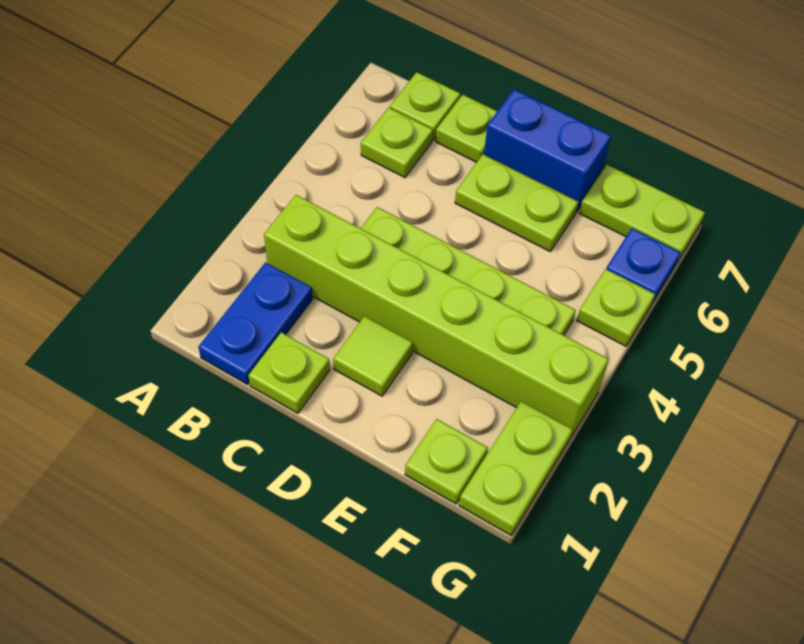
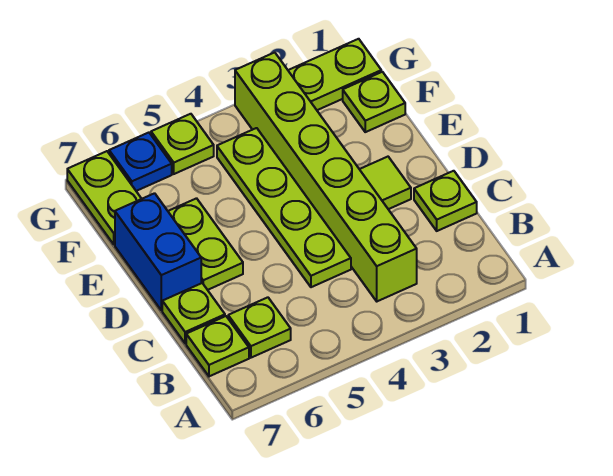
blue 1x2 plate [198,262,313,384] -> none

